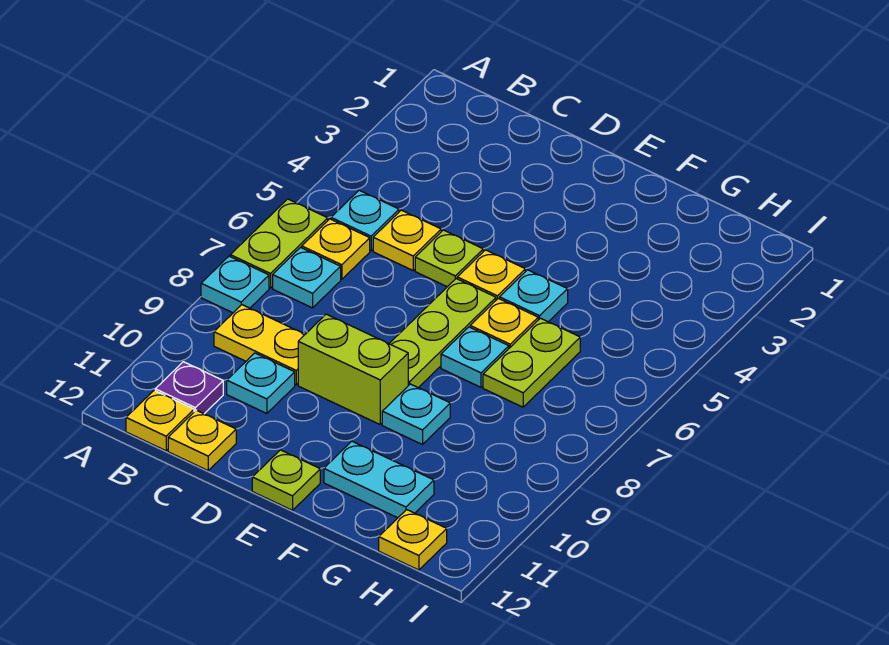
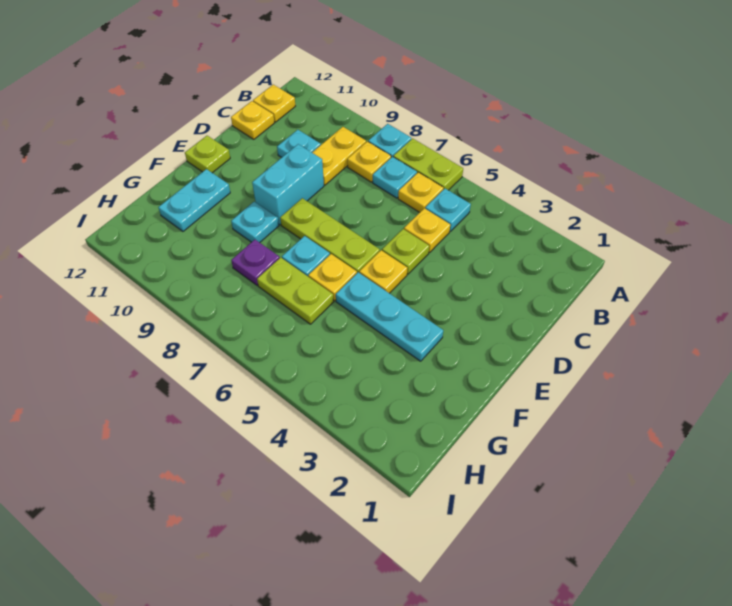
purple 1x1 plate [155,362,223,414] -> purple 1x1 plate moved to [231,240,280,285]
lime 1x2 brick [298,314,408,424] -> cyan 1x2 brick [252,144,324,225]
cyan 1x1 plate [500,270,568,322] -> cyan 1x3 plate [336,272,443,361]
yellow 1x1 plate [379,510,447,570] -> yellow 1x1 plate moved to [347,141,391,182]

